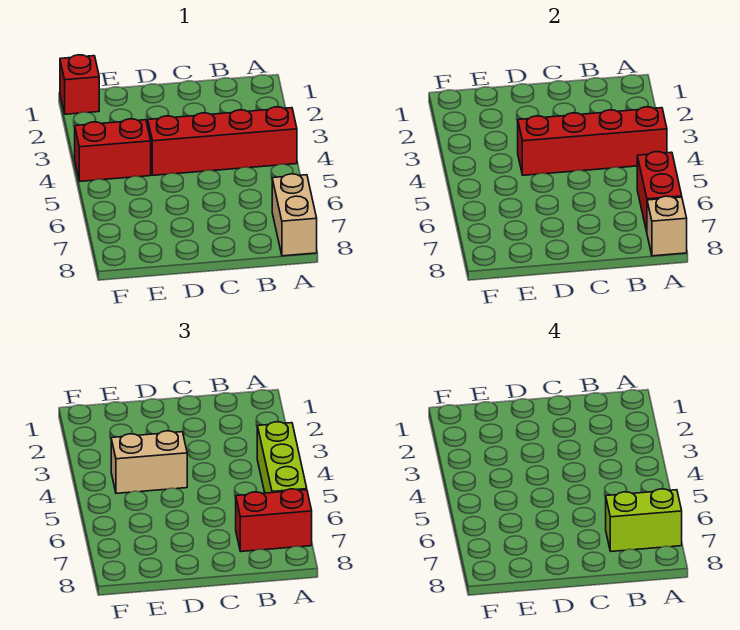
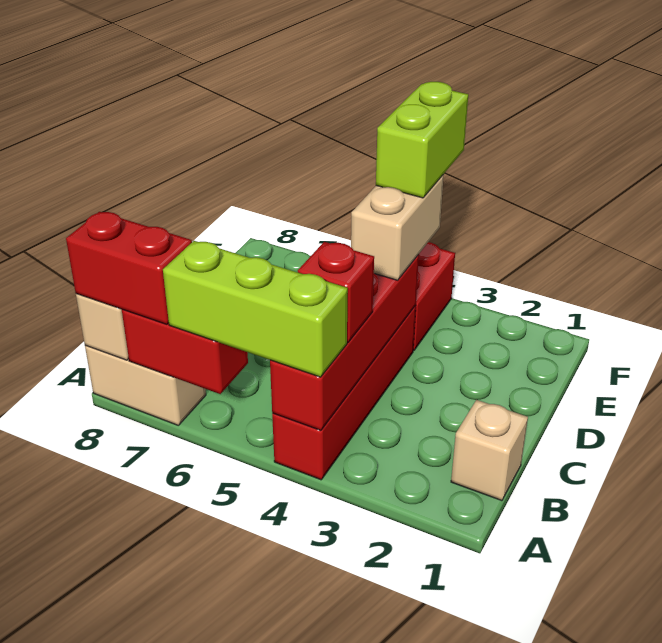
red 1x2 brick [236,489,312,551] -> red 1x2 brick turned to [66,212,192,324]
lime 1x2 brick [606,489,682,551] -> lime 1x2 brick moved to [376,82,468,198]
none -> tan 1x1 brick [451,400,528,501]
red 1x1 brick [60,55,99,114] -> red 1x1 brick moved to [298,242,374,342]

